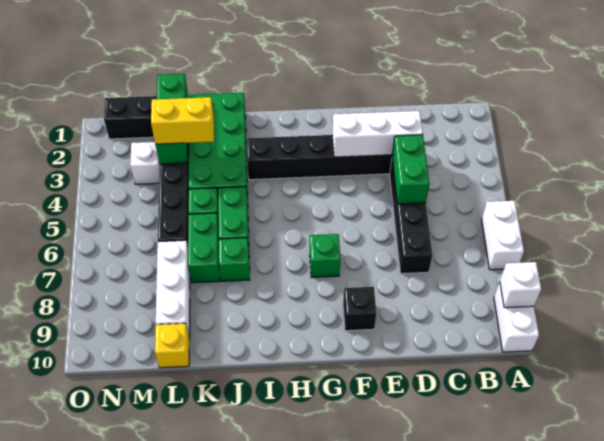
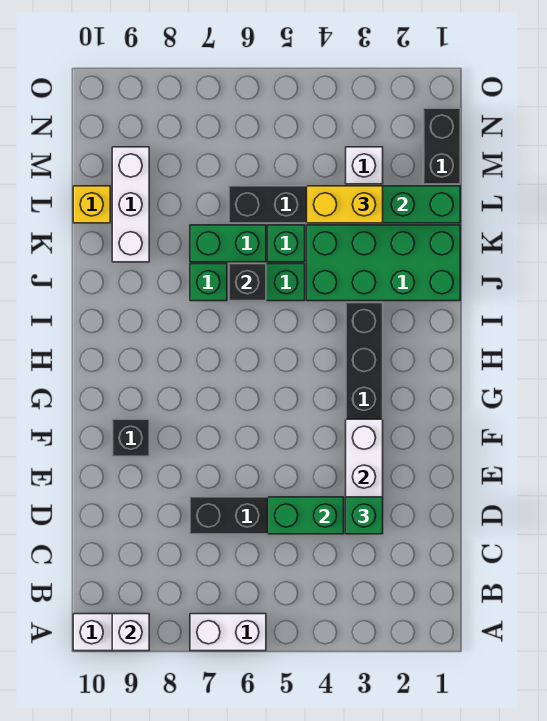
green 1x1 brick [310,234,341,277] -> green 1x1 brick moved to [346,497,383,534]
none -> black 1x1 brick [229,264,266,301]
yellow 1x2 brick [151,97,214,144] -> yellow 1x2 brick turned to [307,186,383,223]
white 1x3 brick [156,240,190,337] -> white 1x3 brick turned to [112,147,149,262]

